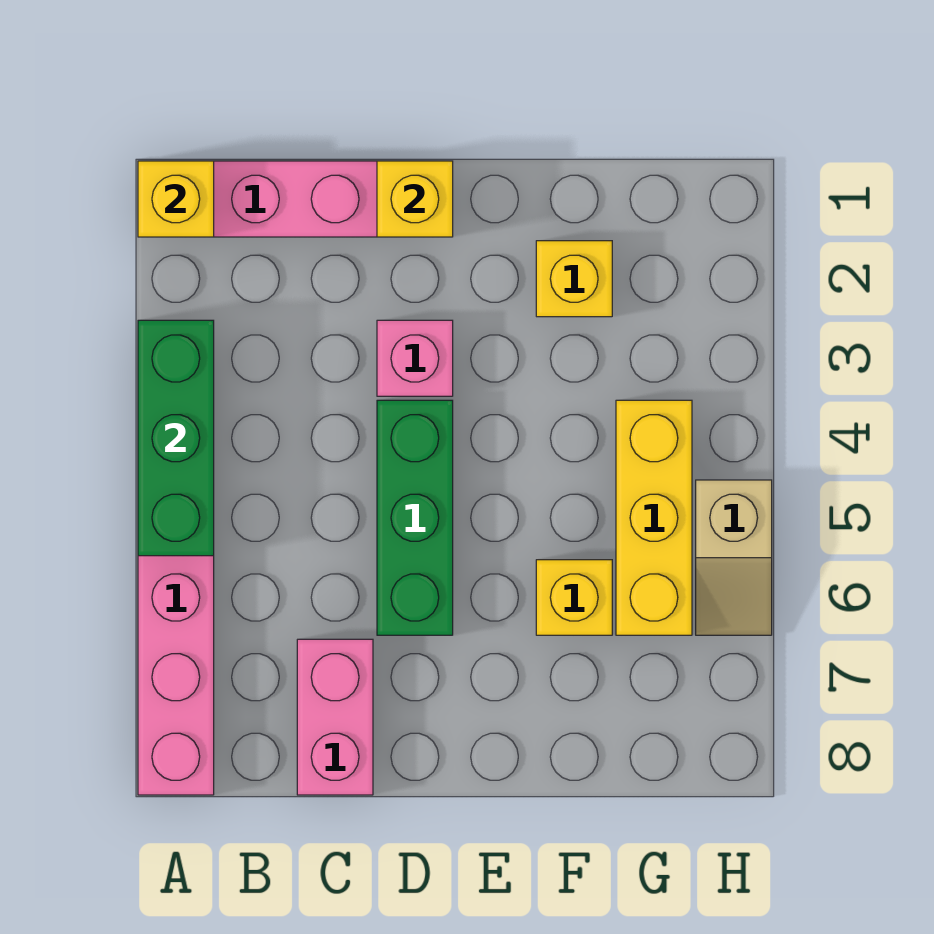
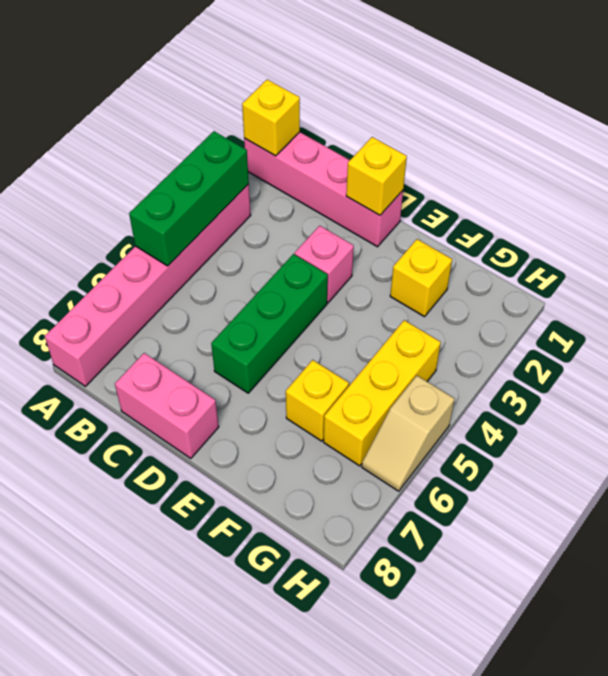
pink 1x2 brick [297,639,373,795] -> pink 1x2 brick turned to [115,353,219,458]

